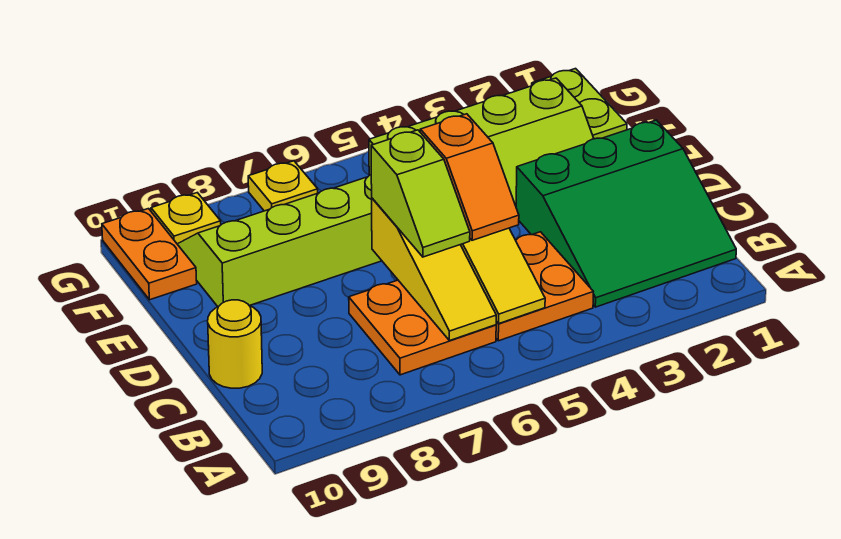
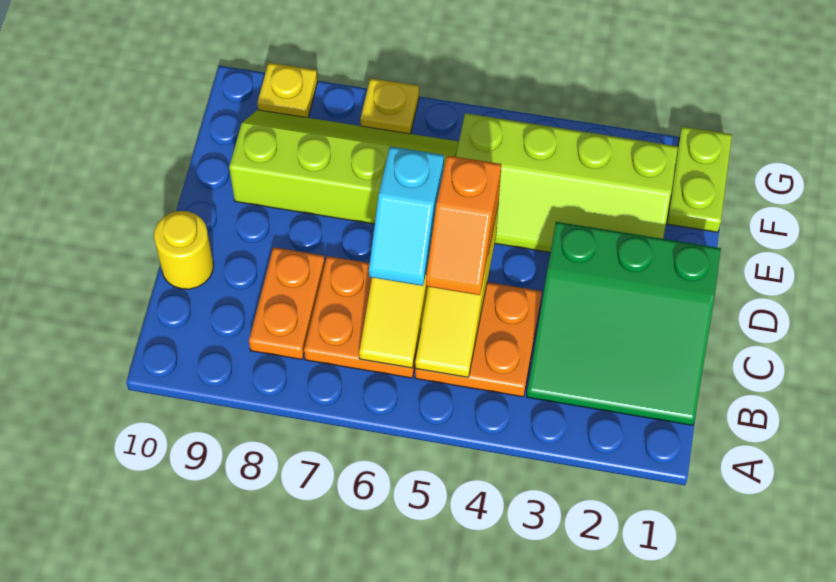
lime 1x2 slope [371,130,470,257] -> cyan 1x2 slope [369,146,444,286]
orange 1x2 plate [102,209,197,300] -> orange 1x2 plate moved to [249,247,325,359]

